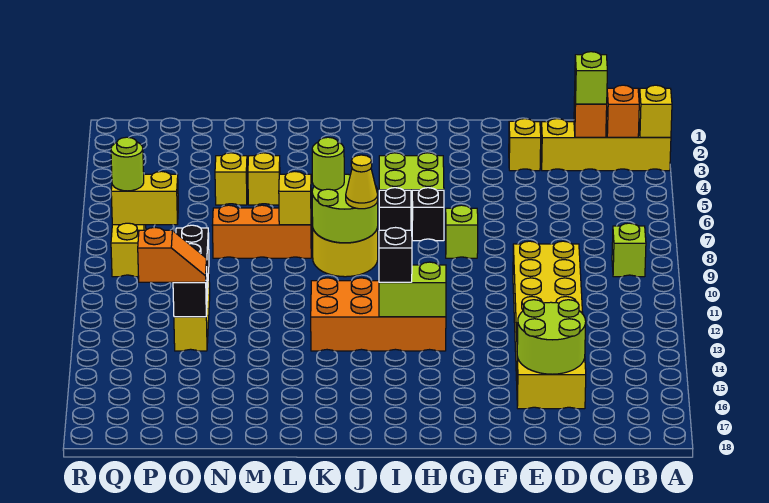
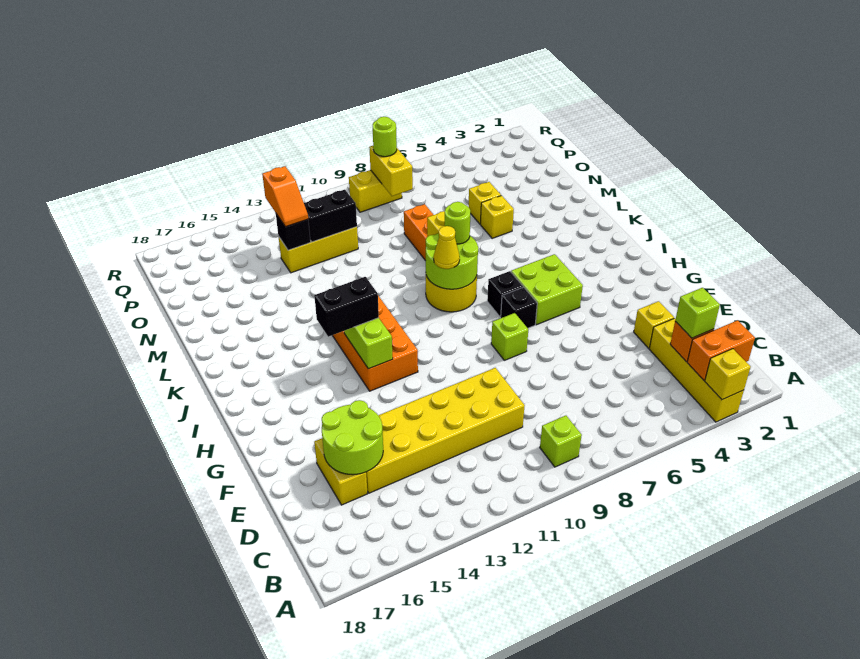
orange 1x1 brick [606,85,639,137] -> orange 1x2 brick [687,320,755,380]
black 1x1 brick [379,228,412,282] -> black 1x2 brick [314,277,379,337]

